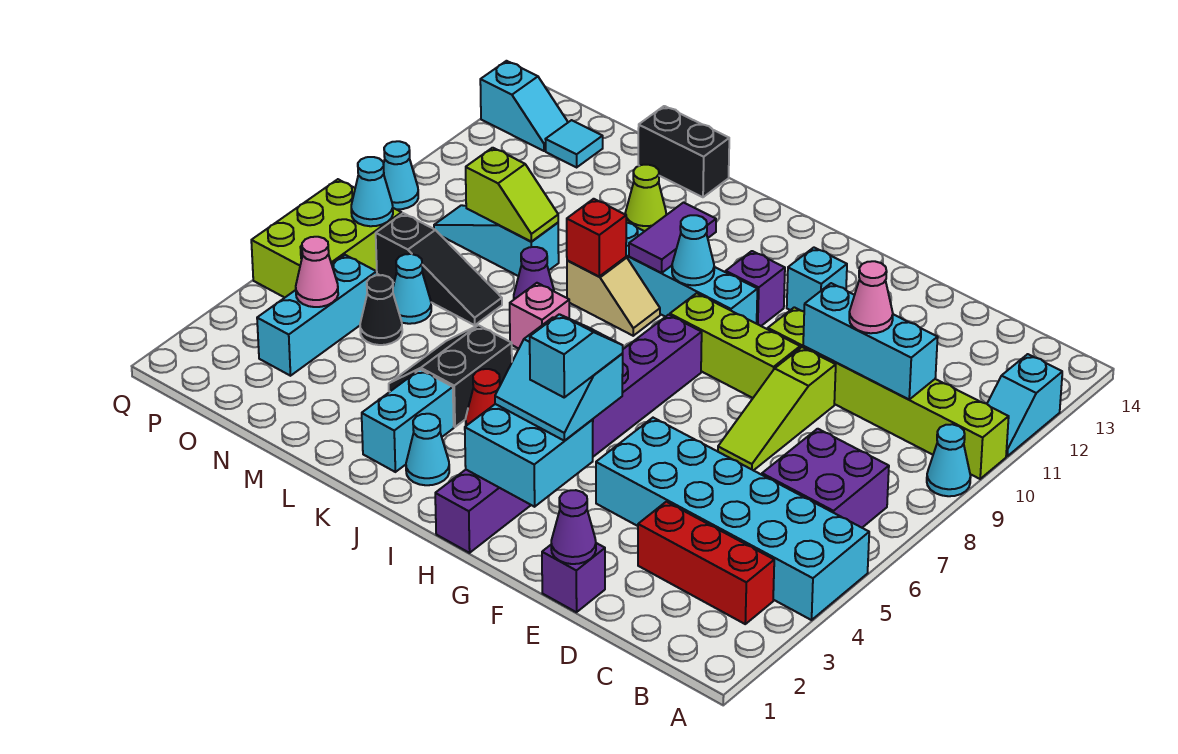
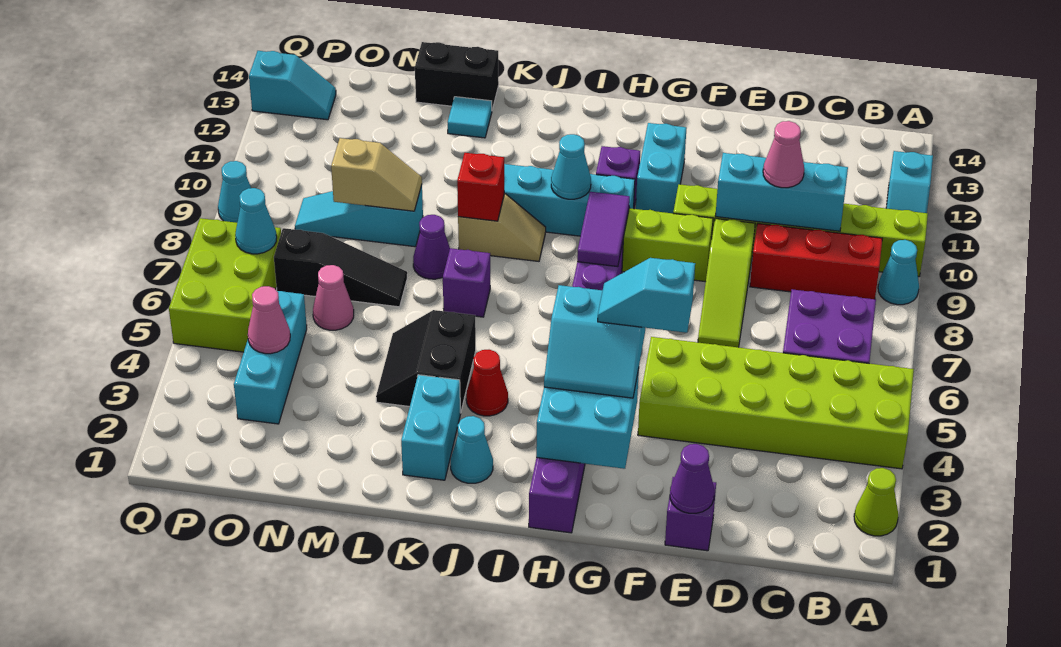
cyan 2x6 brick [596,418,869,620] -> lime 2x6 brick [638,337,914,469]
red 1x3 brick [638,502,774,624] -> red 1x3 brick moved to [750,224,882,299]
cyan 1x2 slope [530,314,623,397] -> cyan 1x2 slope turned to [598,258,695,333]
cyan 1x1 brick [787,248,847,311] -> cyan 1x2 brick [636,123,686,213]
purple 1x2 tile [629,203,716,273] -> purple 1x2 tile moved to [577,192,630,267]
pink 1x1 brick [510,283,569,349] -> purple 1x1 brick [443,248,490,317]
lime 1x1 cone [625,165,666,231] -> lime 1x1 cone moved to [854,468,898,536]
lime 1x2 slope [466,148,558,242] -> tan 1x2 slope [331,138,422,211]
black 1x1 cone [360,275,402,345] -> none
cyan 1x1 cone [393,254,431,324] -> pink 1x1 cone [313,265,354,330]
cyan 1x1 tile [546,120,603,167] -> cyan 1x1 tile moved to [448,97,492,138]

